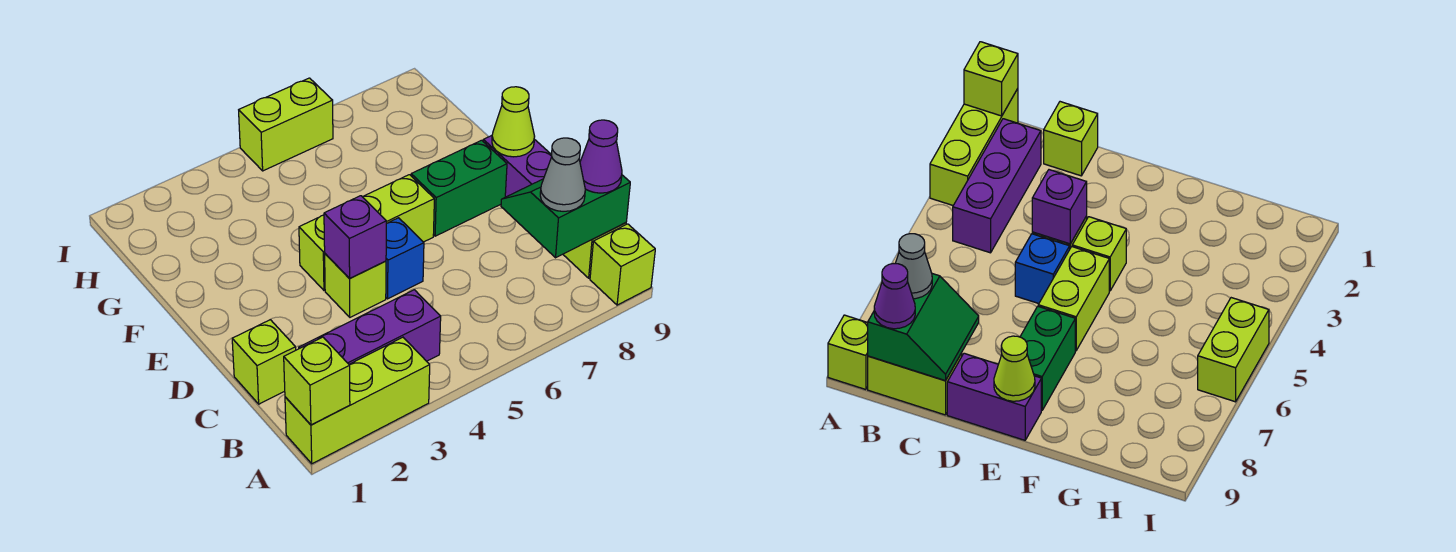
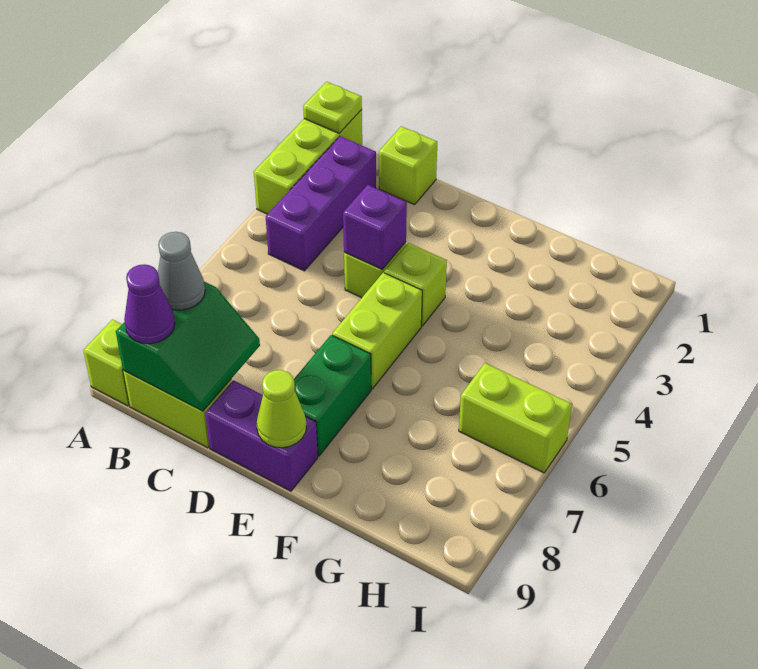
lime 1x1 brick [284,337,350,425] -> lime 1x1 plate [303,82,362,133]
blue 1x1 brick [386,218,424,299] -> none
lime 1x2 brick [239,78,333,171] -> lime 1x2 brick turned to [459,363,572,473]

